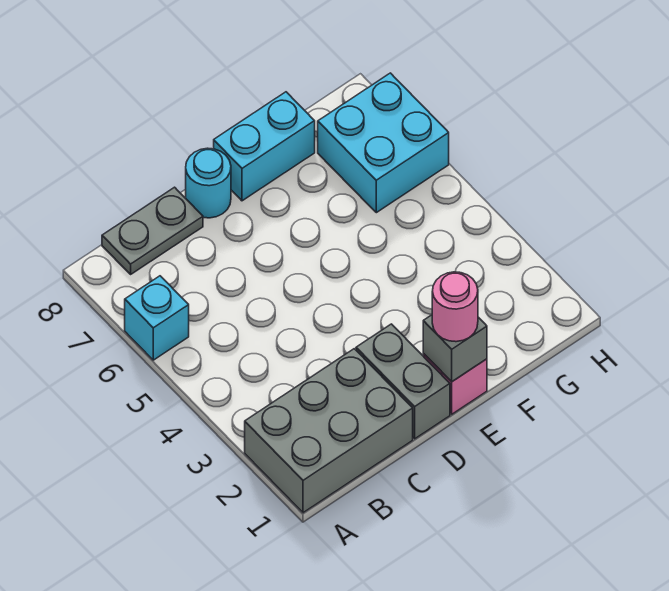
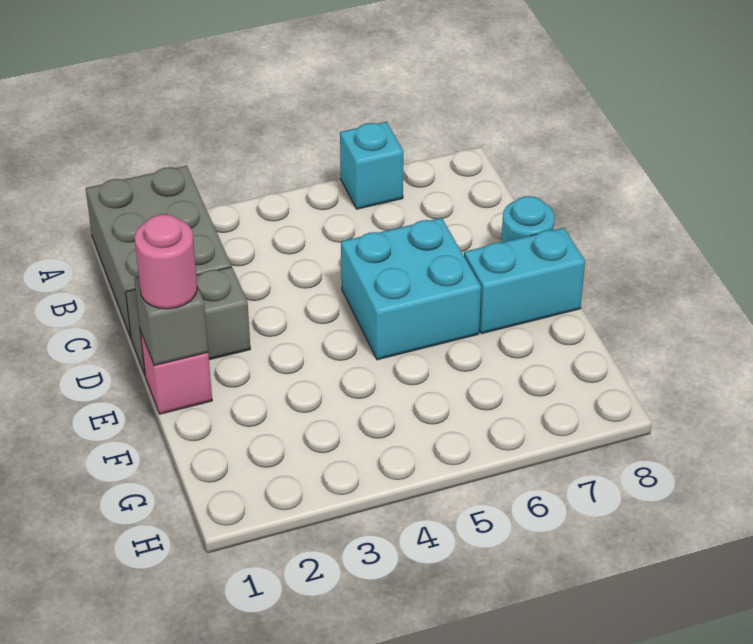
grey 1x2 plate [102,187,203,274] -> none
cyan 1x2 brick [214,92,315,201] -> cyan 1x2 brick turned to [464,228,585,334]
cyan 2x2 brick [318,73,449,213] -> cyan 2x2 brick moved to [341,218,481,360]

